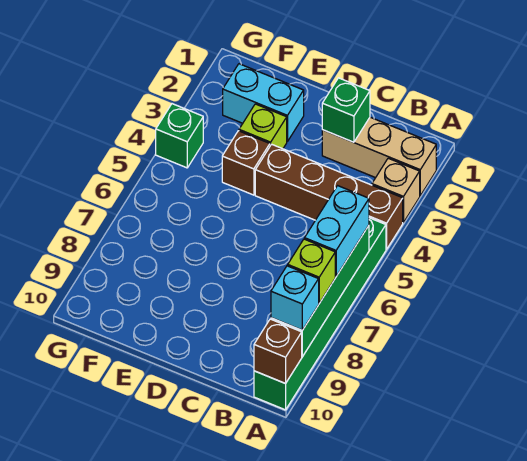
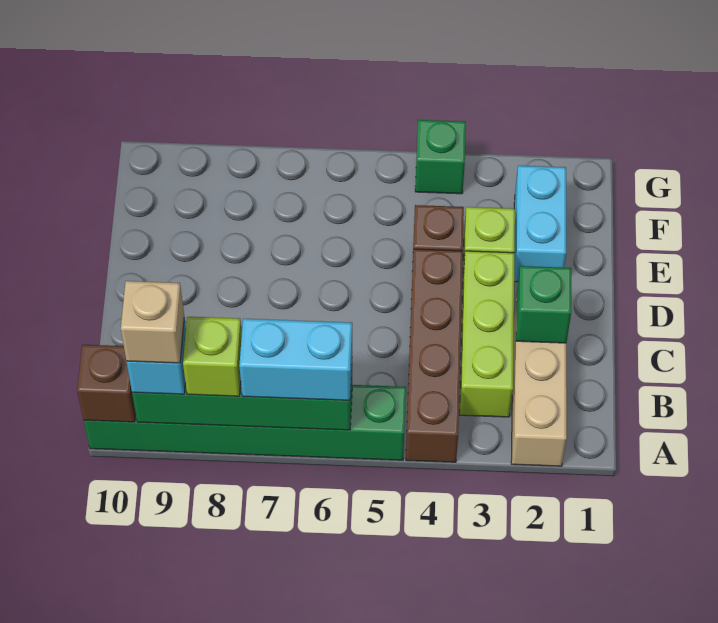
tan 1x1 brick [372,158,420,223] -> tan 1x1 brick moved to [121,281,184,363]
none -> lime 1x3 brick [460,251,515,417]

